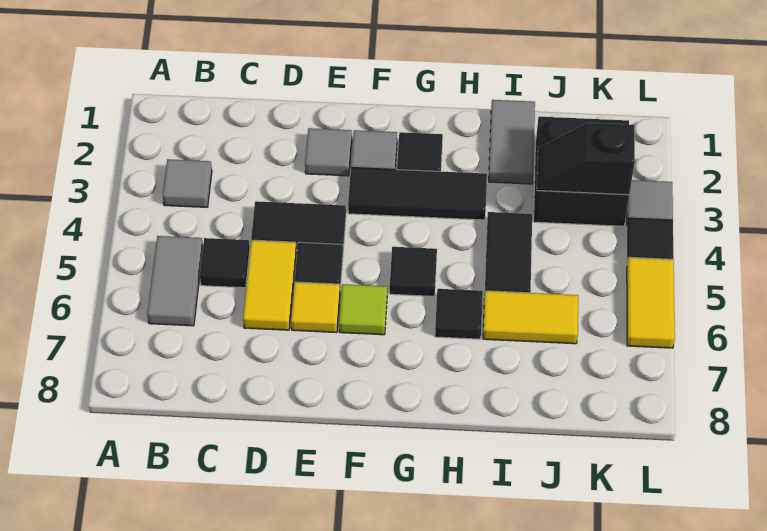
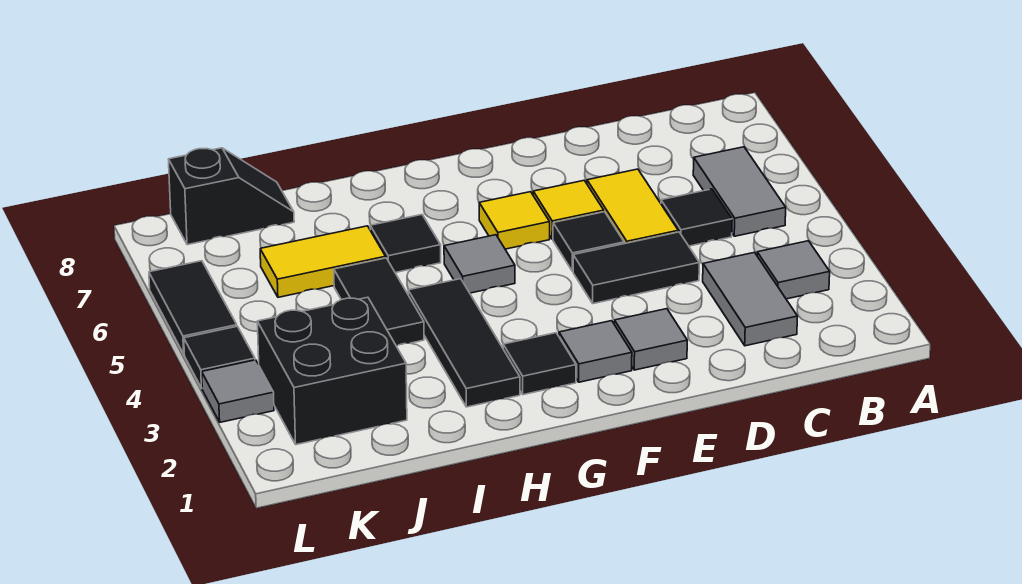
black 1x3 tile [348,168,487,220] -> black 1x3 tile turned to [408,279,520,407]
lime 1x1 tile [339,284,387,335] -> yellow 1x1 tile [479,192,550,249]
black 1x1 tile [390,247,437,296] -> grey 1x1 tile [444,235,515,293]
grey 1x2 tile [489,100,535,184] -> grey 1x2 tile moved to [703,252,798,346]
black 1x2 slope [537,123,635,195] -> black 1x2 slope moved to [168,148,294,245]
yellow 1x2 tile [627,257,675,348] -> black 1x2 tile [149,261,237,354]

